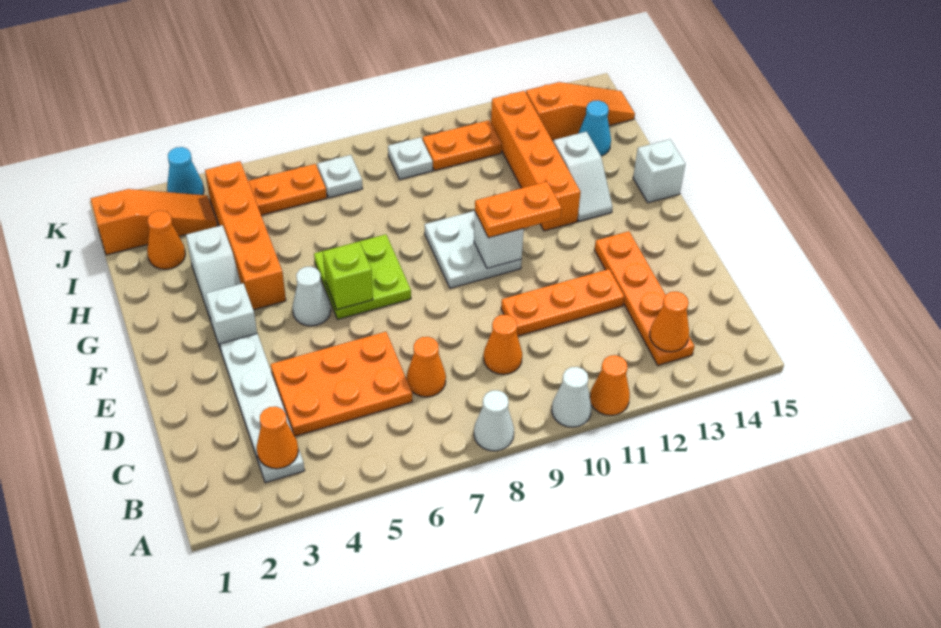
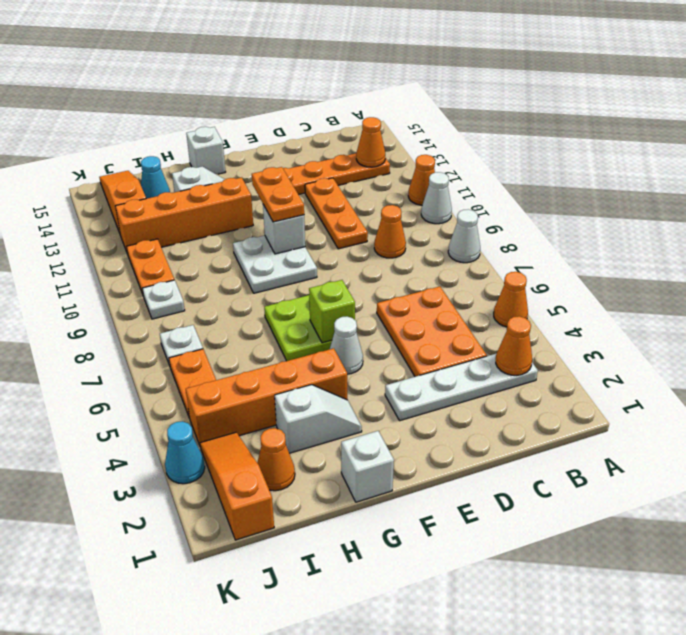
orange 1x1 cone [407,337,446,397] -> orange 1x1 cone moved to [494,272,528,327]
white 1x1 brick [206,283,257,350] -> white 1x1 brick moved to [341,431,394,502]

